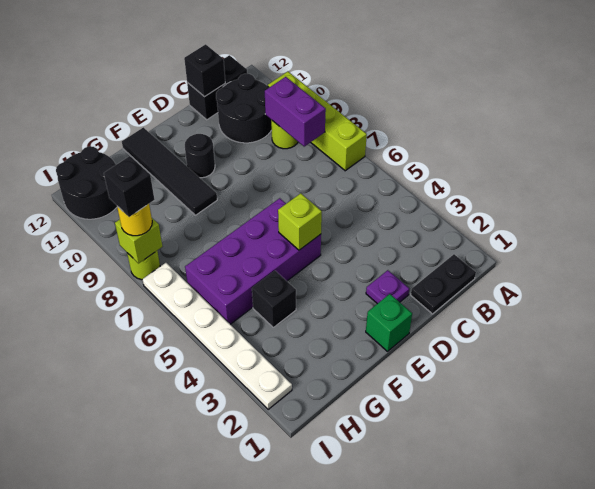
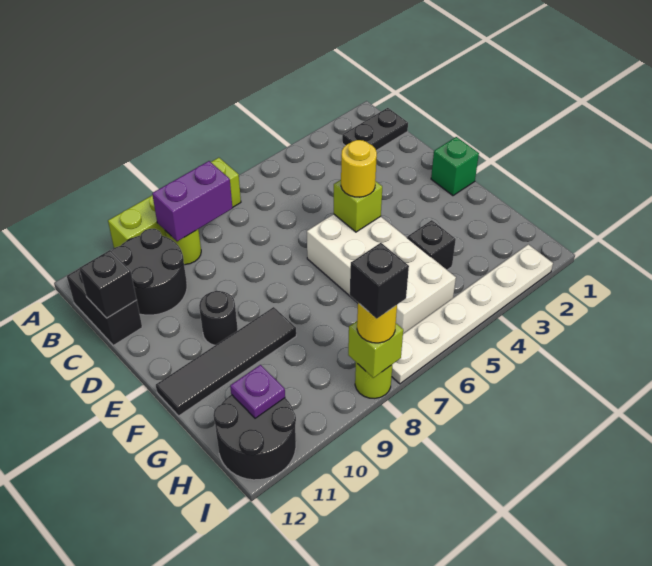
black 1x2 plate [411,254,476,314] -> black 1x2 plate turned to [342,108,408,151]
purple 1x1 plate [366,270,409,304] -> purple 1x1 plate moved to [230,365,285,418]
purple 2x4 brick [185,198,321,324] -> white 2x4 brick [307,214,456,334]
none -> yellow 1x1 round brick [341,140,377,197]

